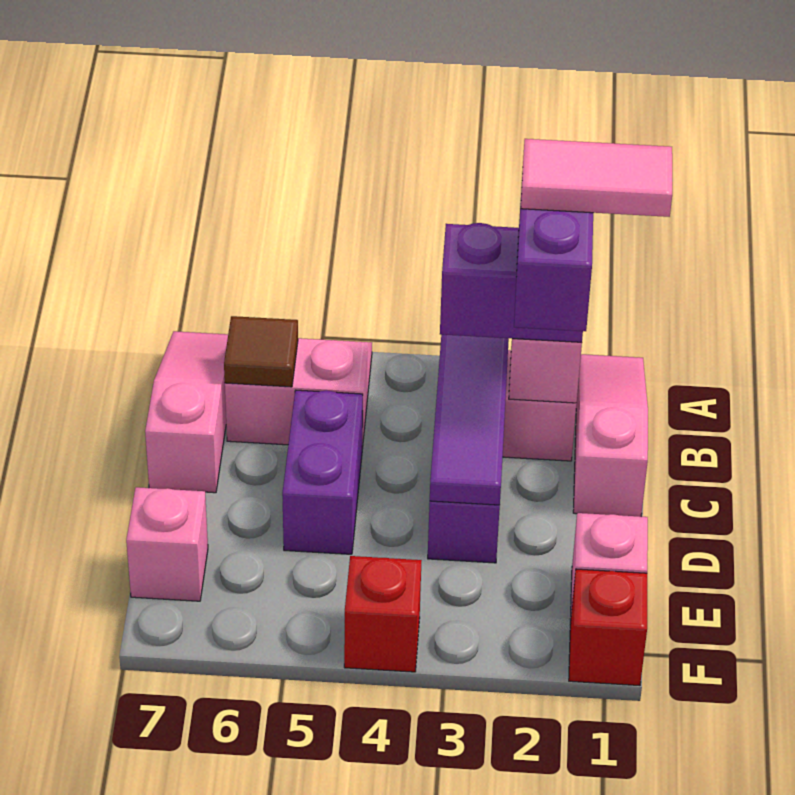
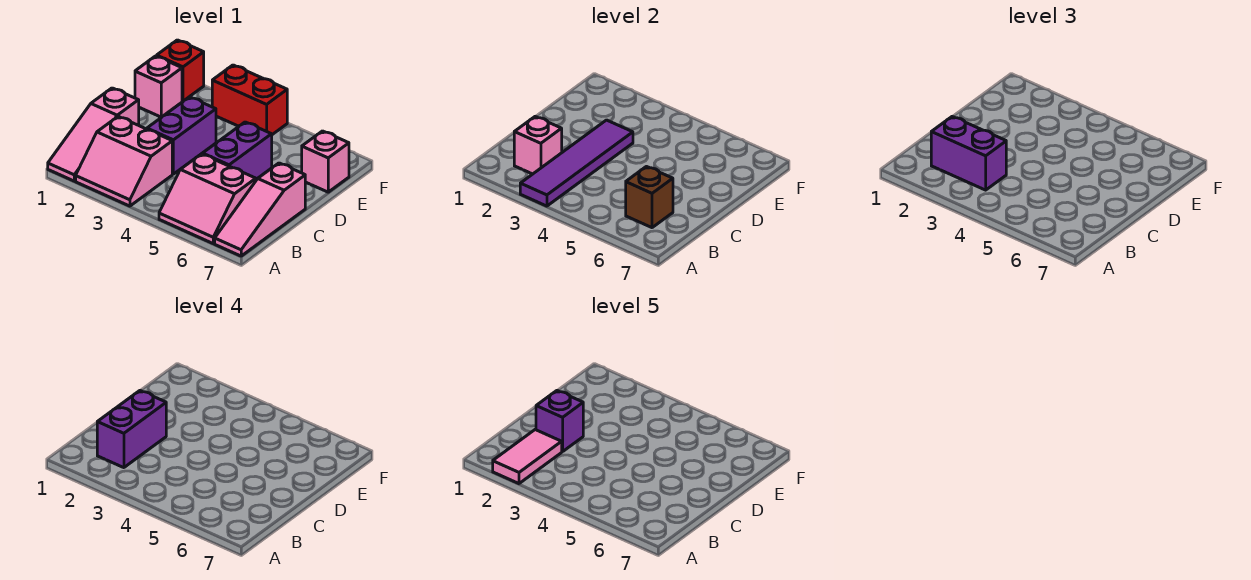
pink 1x2 tile [521,139,672,217] -> pink 1x2 tile turned to [493,430,562,484]
brown 1x1 tile [224,316,298,387] -> brown 1x1 brick [626,167,673,228]
none -> purple 1x1 brick [536,390,583,452]
red 1x1 brick [344,556,422,672] -> red 1x2 brick [212,65,287,135]

